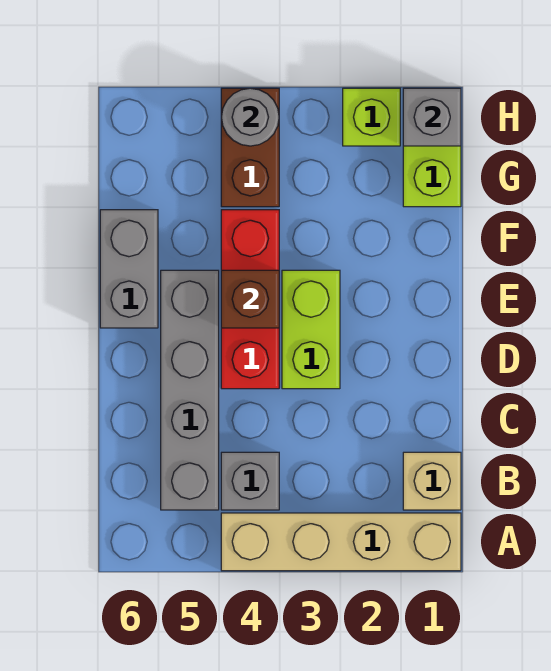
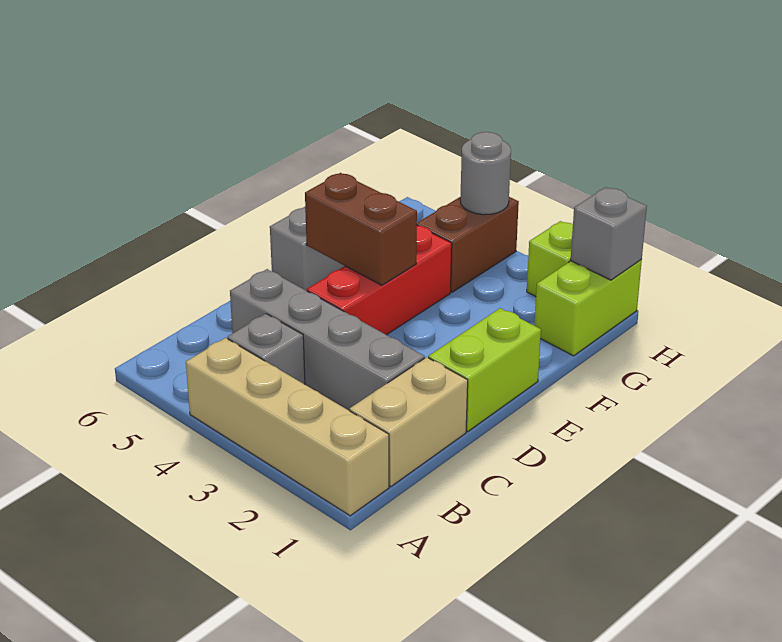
tan 1x1 brick [403,452,461,510] -> tan 1x2 brick [350,357,468,487]
grey 1x4 brick [161,270,219,510] -> grey 1x4 brick turned to [230,269,425,411]
lime 1x2 brick [282,270,340,389] -> lime 1x2 brick moved to [428,308,541,432]
brown 1x1 brick [221,270,279,328] -> brown 1x2 brick [305,173,417,285]

